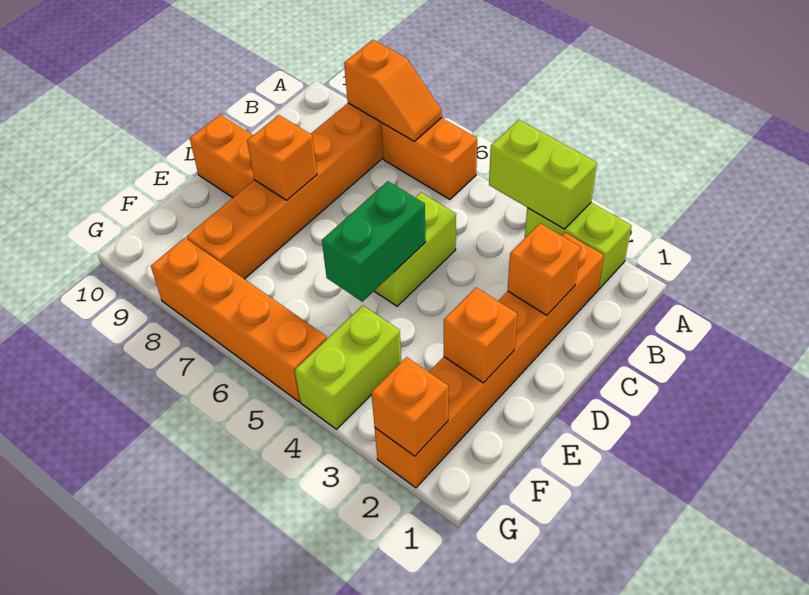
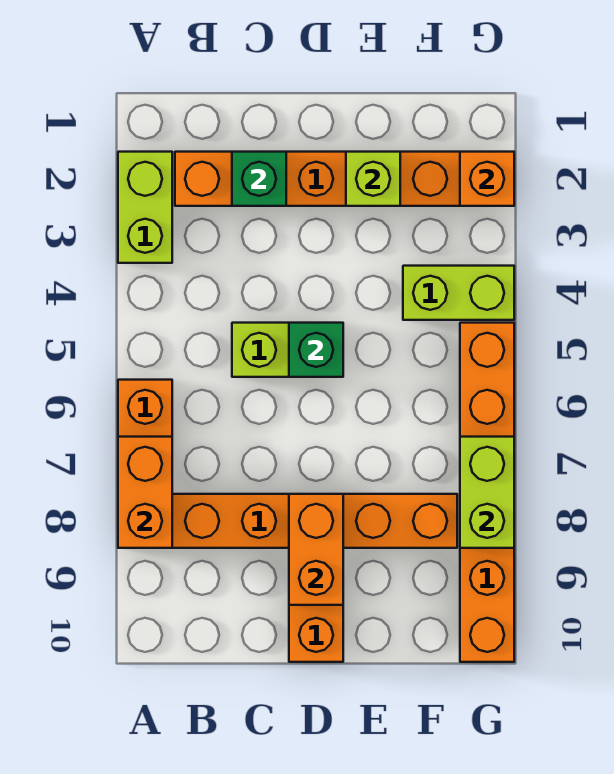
lime 1x2 brick [489,120,597,229] -> lime 1x2 brick moved to [460,437,514,548]
orange 1x2 slope [344,40,442,141] -> orange 1x2 brick [118,437,172,548]
orange 1x1 brick [508,223,581,315] -> green 1x1 brick [232,152,286,206]
green 1x2 brick [322,181,426,302] -> green 1x1 brick [289,323,343,377]
orange 1x1 brick [247,115,317,200] -> orange 1x2 brick [289,494,343,605]
orange 1x1 brick [444,288,517,383] -> lime 1x1 brick [346,152,400,206]
orange 1x4 brick [151,238,327,402] -> orange 1x6 brick [460,323,514,662]

